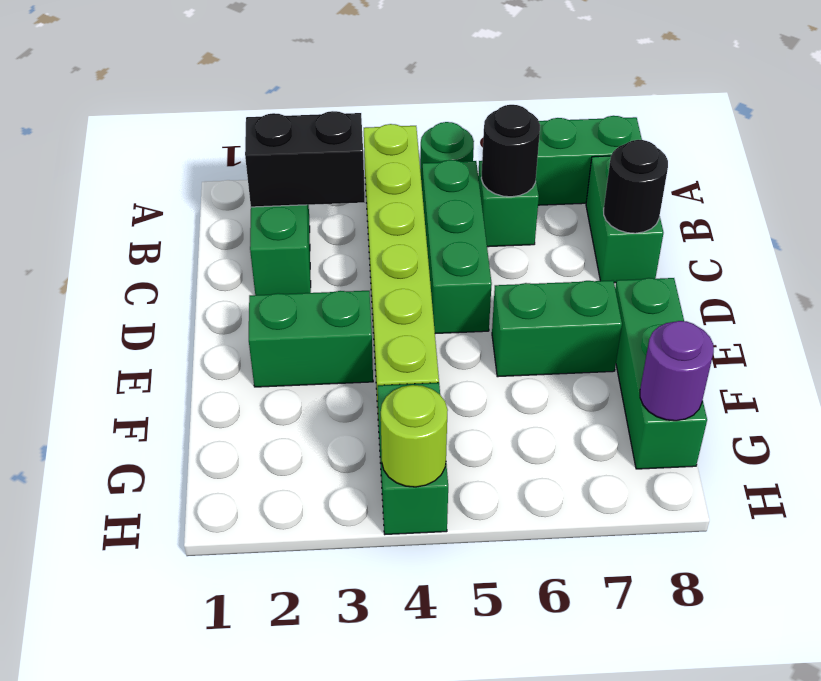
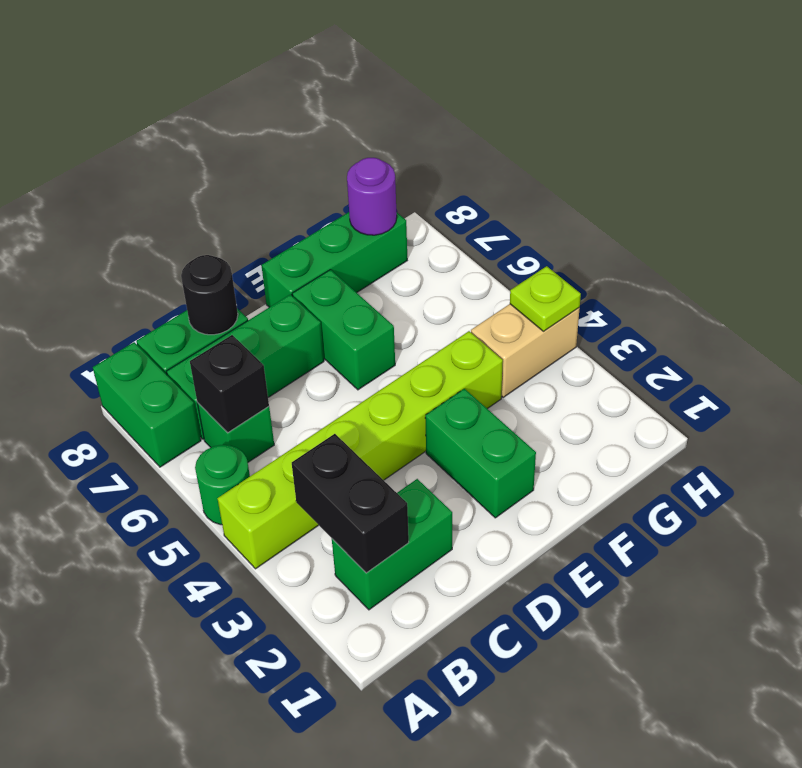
green 1x3 brick [422,160,492,334] -> green 1x3 brick moved to [166,295,324,439]
black 1x1 round brick [481,105,540,197] -> black 1x1 brick [190,335,269,433]
green 1x2 brick [378,383,448,534] -> tan 1x2 brick [471,304,580,398]
lime 1x1 round brick [381,385,448,487] -> lime 1x1 plate [510,266,581,331]

